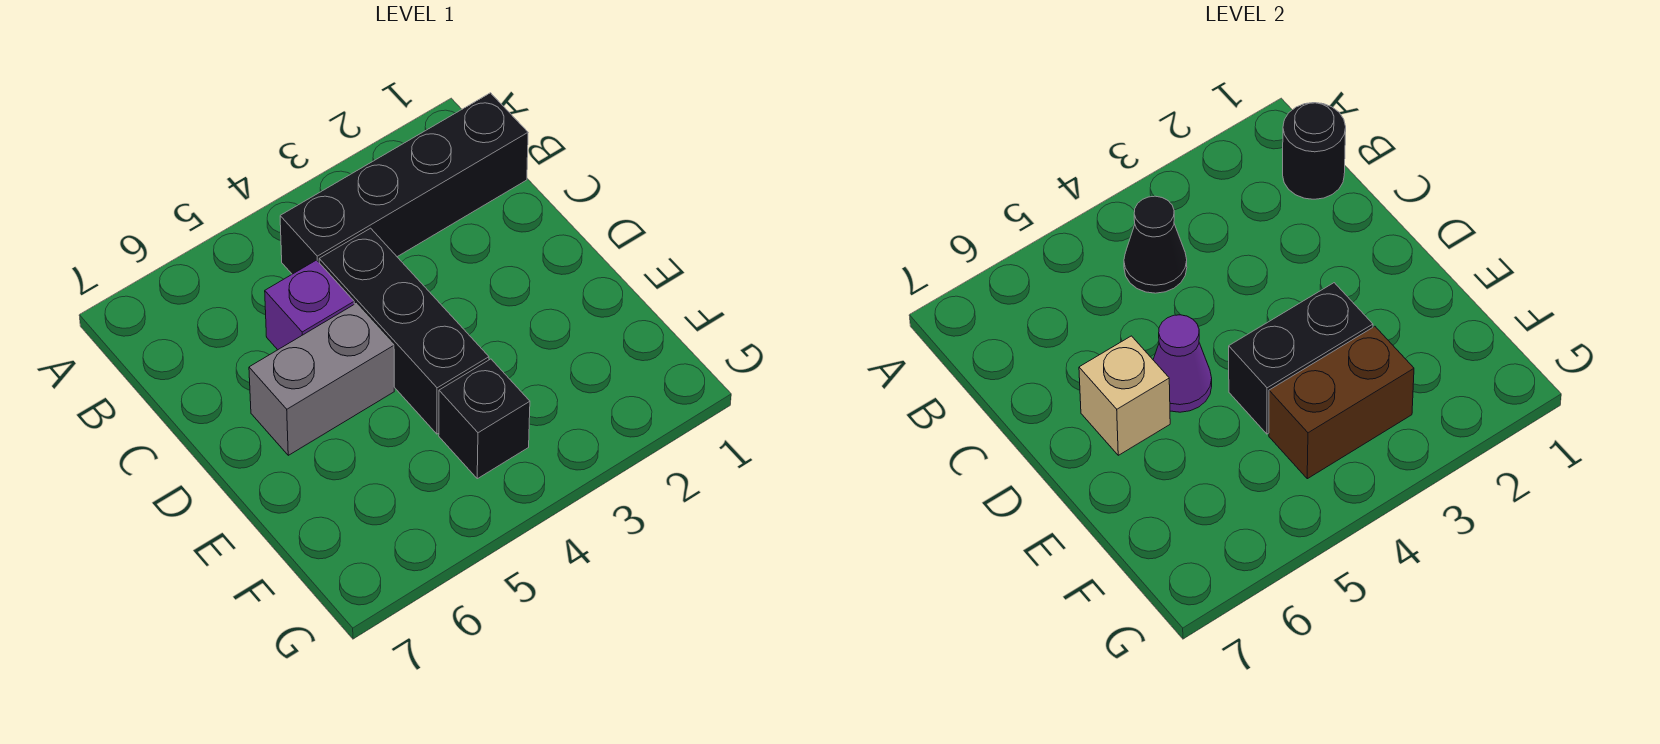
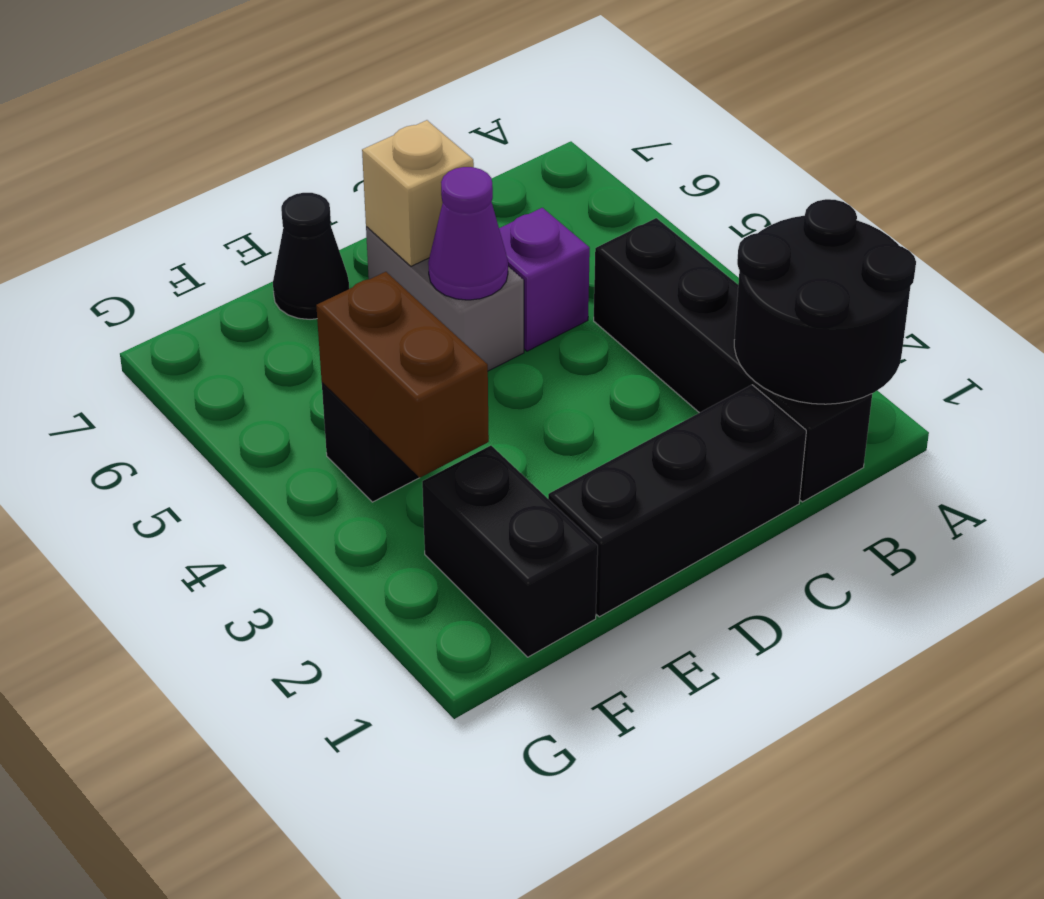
black 1x1 round brick [1283,103,1346,199] -> black 2x2 round brick [734,199,916,404]
black 1x1 cone [1124,196,1187,293] -> black 1x1 cone moved to [273,193,349,319]
black 1x3 brick [319,228,489,434] -> black 1x3 brick moved to [548,385,806,617]
black 1x2 brick [1229,283,1373,434] -> black 1x2 brick moved to [422,446,598,657]

